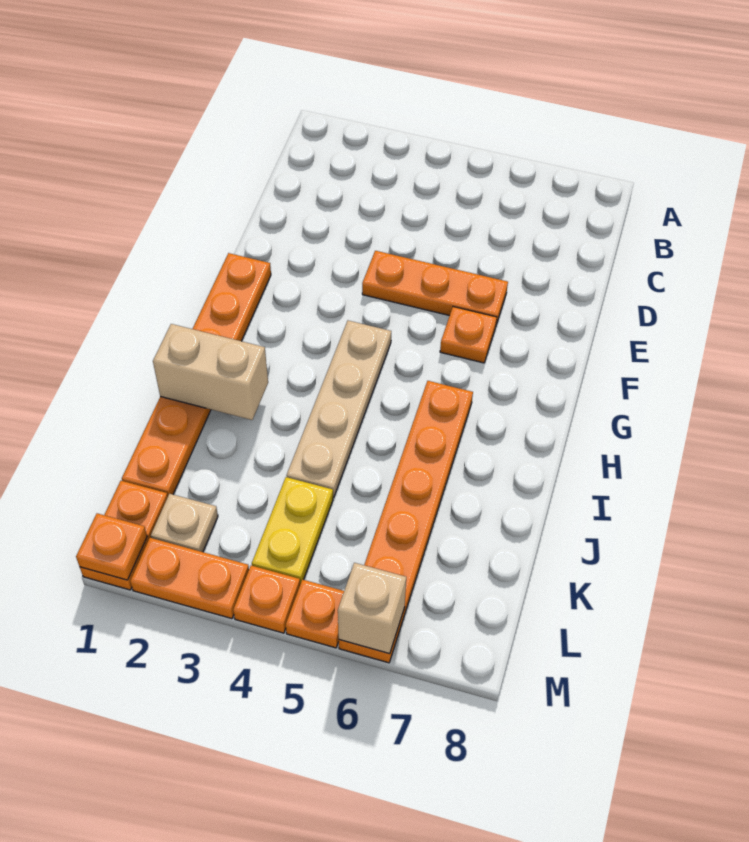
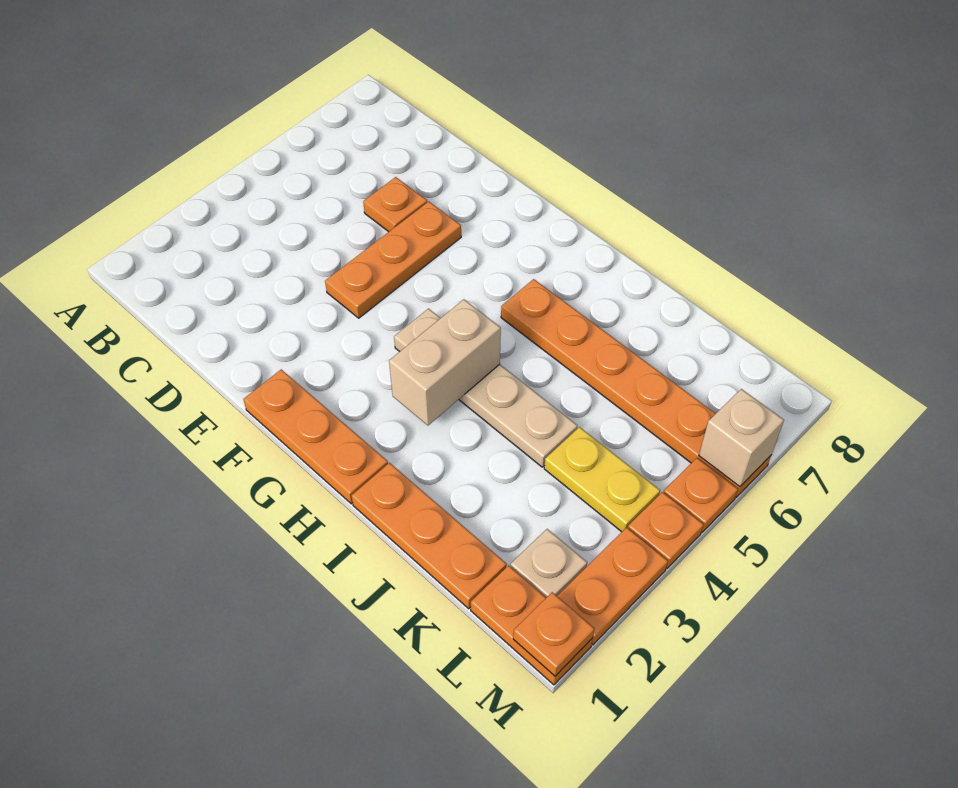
orange 1x1 plate [440,307,497,363] -> orange 1x1 plate moved to [363,177,427,232]
tan 1x2 brick [153,324,268,420] -> tan 1x2 brick moved to [389,299,501,425]

